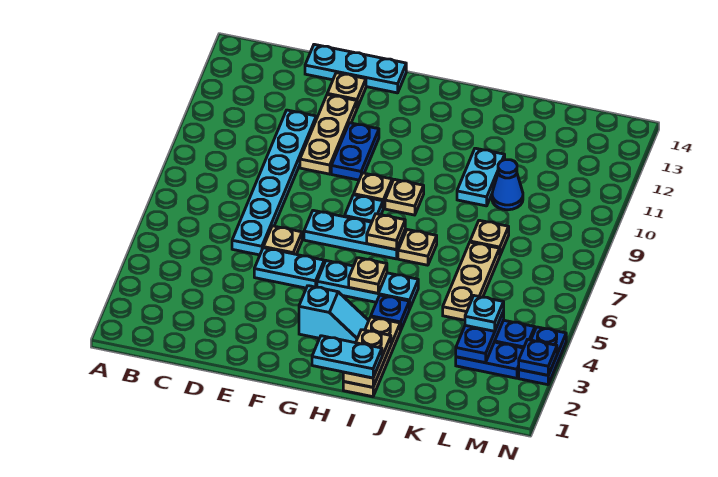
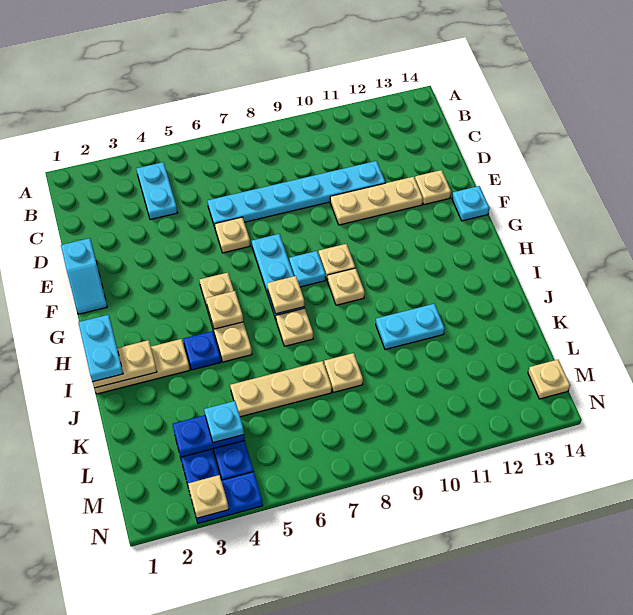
cyan 1x3 plate [305,44,406,93] -> cyan 1x1 plate [452,186,489,221]
cyan 1x2 plate [254,248,324,288] -> cyan 1x2 plate moved to [137,162,178,220]
blue 1x2 plate [331,123,379,180] -> none
cyan 1x2 slope [299,286,369,343] -> cyan 1x2 slope moved to [61,238,107,314]
cyan 1x3 plate [317,261,418,309] -> tan 1x3 plate [200,273,252,362]
blue 1x1 cone [492,160,523,210] -> none
none -> tan 1x1 plate [528,360,570,399]
blue 1x1 plate [519,340,557,375] -> tan 1x1 plate [188,475,229,518]

